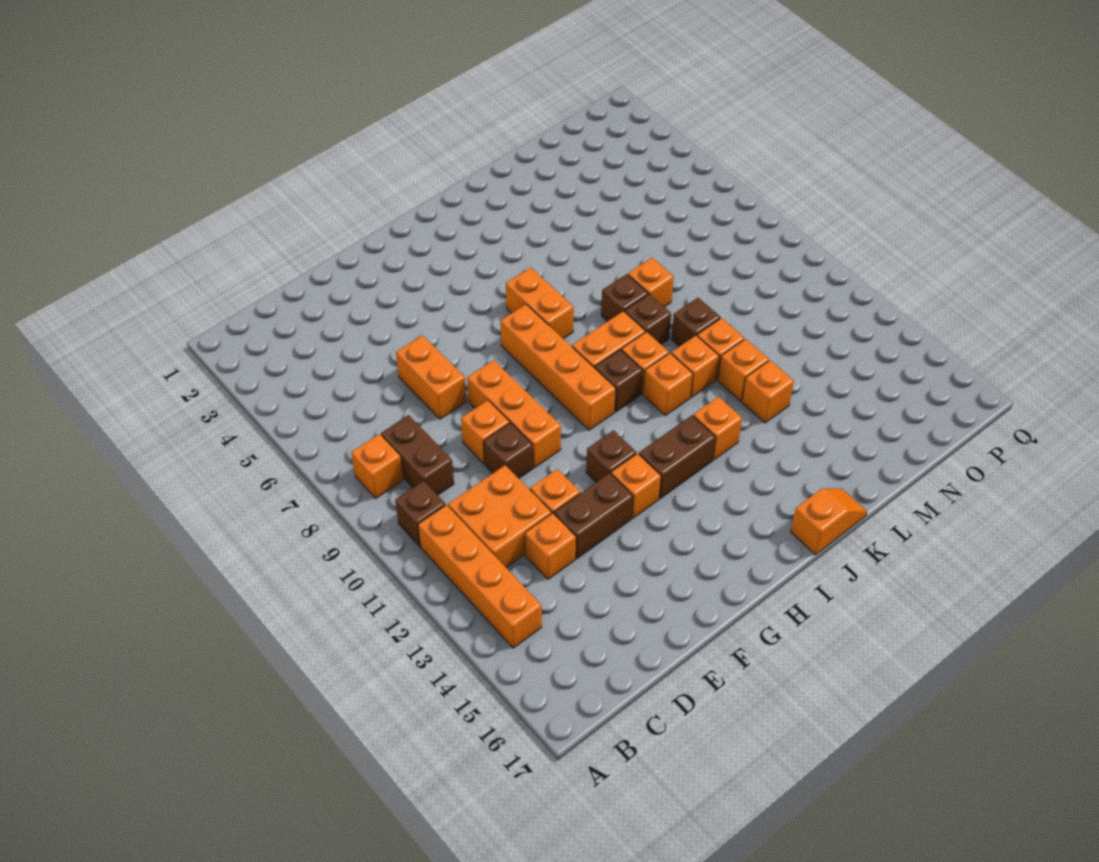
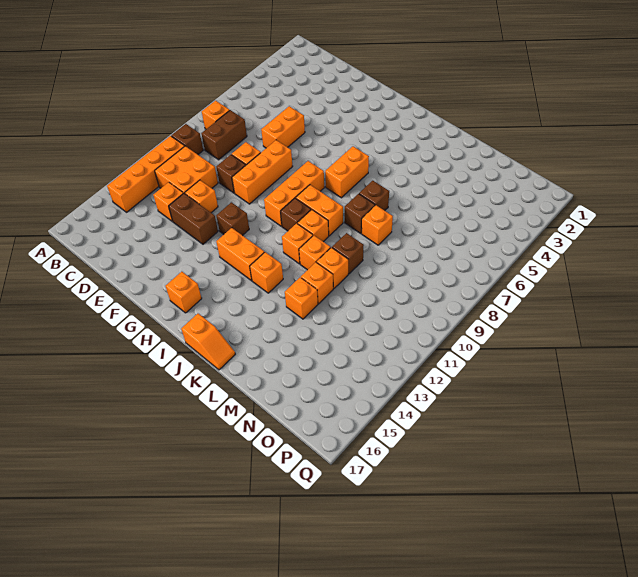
orange 1x1 brick [611,453,661,518] -> orange 1x1 brick moved to [166,272,202,313]
orange 1x4 brick [500,304,616,430] -> orange 1x3 brick [264,161,324,226]
brown 1x2 brick [639,415,716,499] -> orange 1x2 brick [216,228,264,281]
brown 1x1 brick [625,294,671,344] -> brown 1x1 brick moved to [359,181,389,211]

